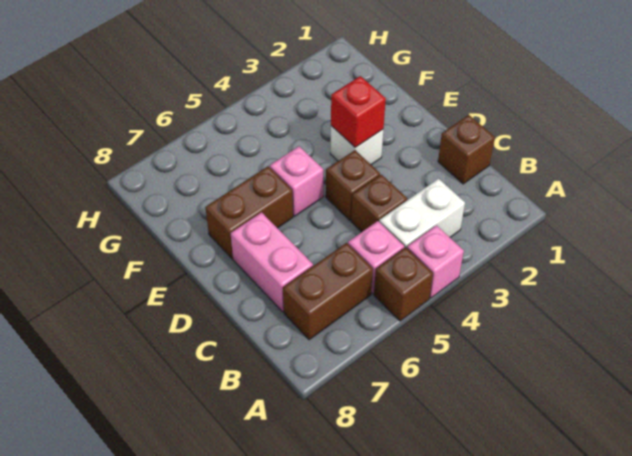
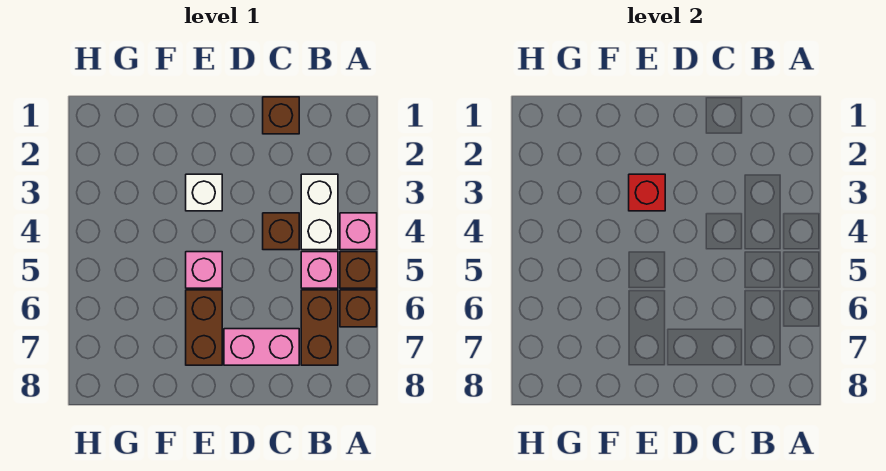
brown 1x1 brick [326,150,380,220] -> brown 1x1 brick moved to [340,290,377,327]

